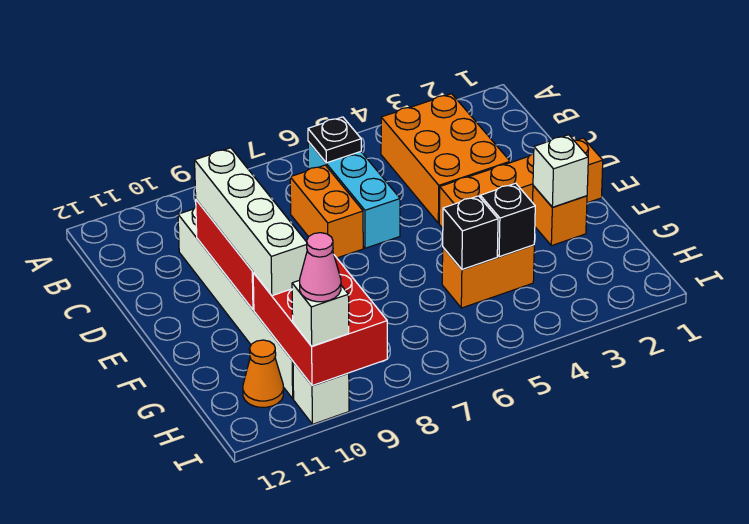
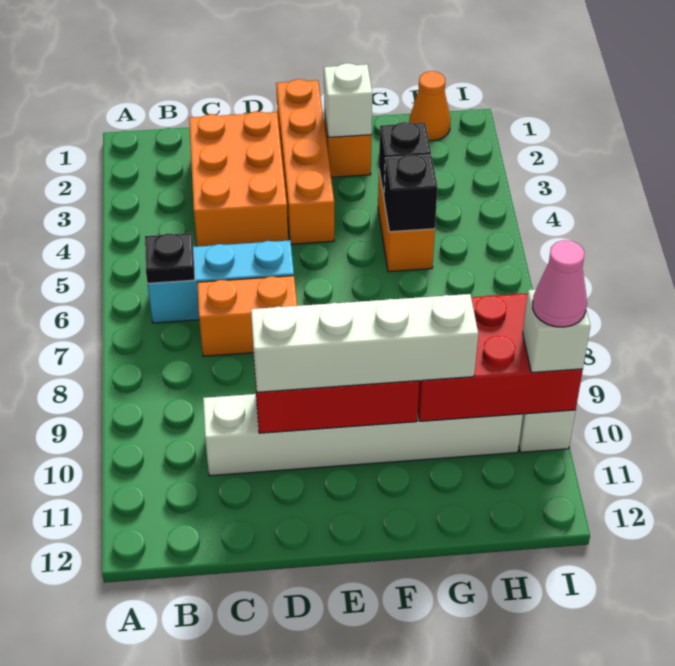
orange 2x3 brick [381,94,510,223] -> orange 2x3 brick turned to [189,111,288,247]
orange 1x1 cone [243,340,283,407] -> orange 1x1 cone moved to [409,71,451,141]

